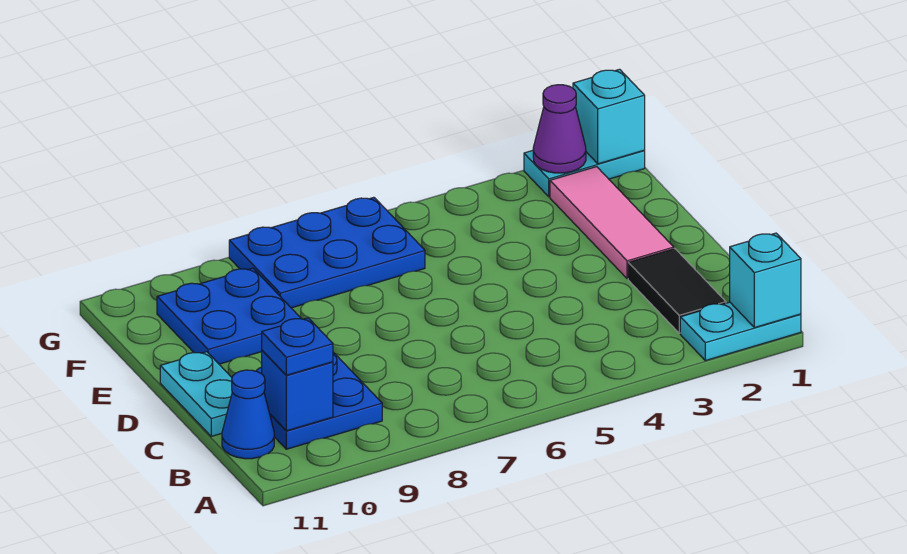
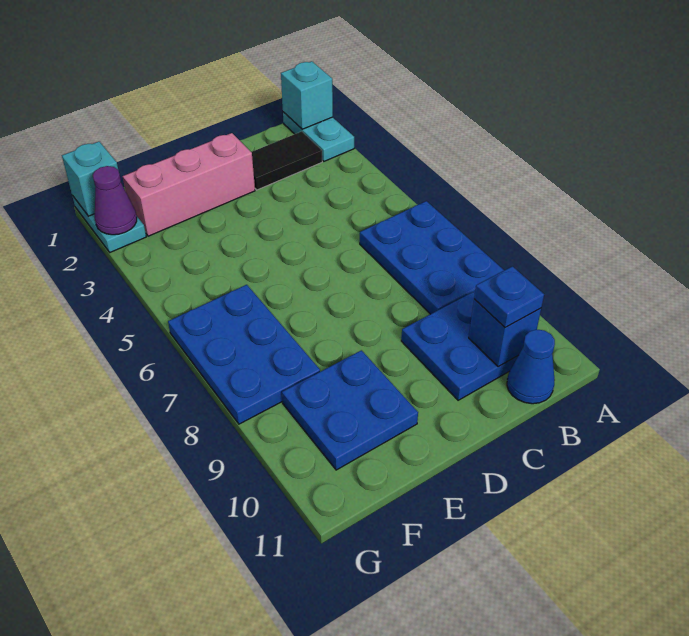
none -> blue 2x3 plate [360,201,504,314]
cyan 1x2 plate [160,352,232,436] -> none
pink 1x3 tile [550,167,674,279] -> pink 1x3 brick [123,133,255,236]

